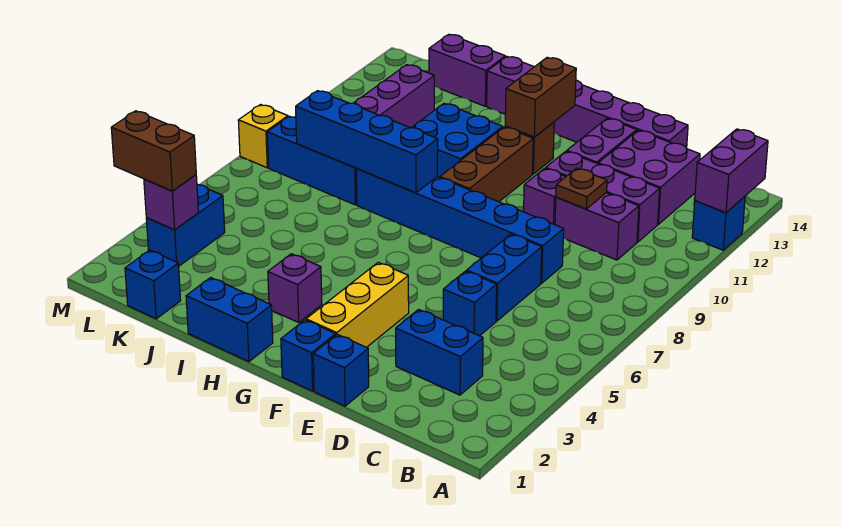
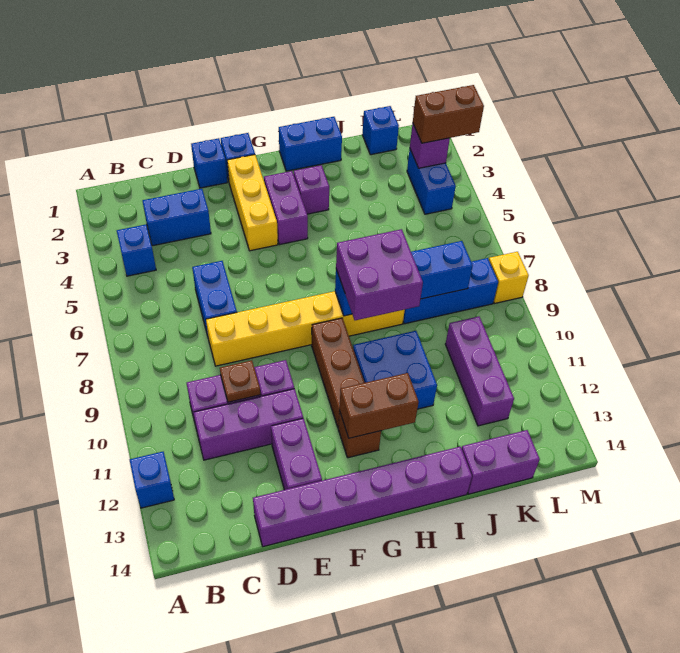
purple 1x2 brick [695,129,768,212] -> purple 1x2 brick moved to [264,171,308,245]
purple 2x2 brick [598,130,700,224] -> purple 2x2 brick moved to [336,229,423,320]
blue 1x1 brick [443,271,497,336] -> blue 1x1 brick moved to [117,224,156,276]
blue 1x6 brick [356,169,564,283] -> yellow 1x6 brick [206,291,405,366]
brown 1x2 brick [505,57,576,137] -> brown 1x2 brick turned to [339,373,419,438]

